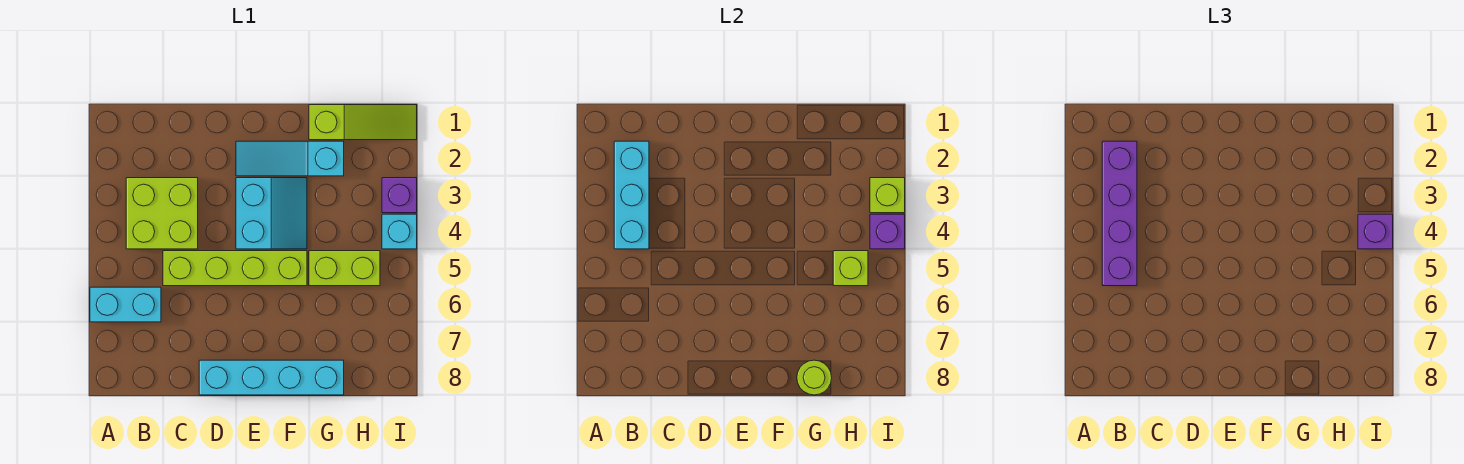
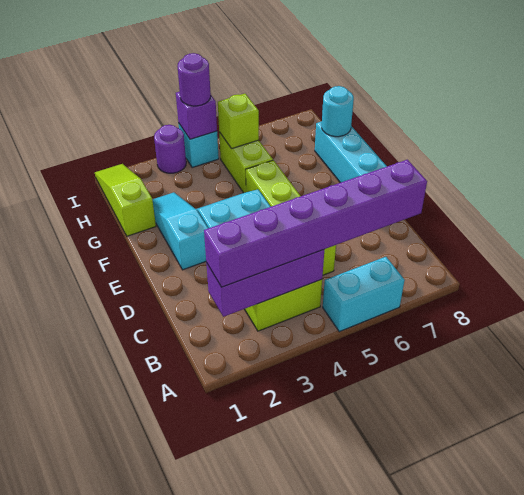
cyan 1x2 brick [90,287,161,322] -> cyan 1x2 brick turned to [323,257,405,332]
cyan 1x3 brick [614,141,649,249] -> purple 1x3 brick [206,250,324,317]
purple 1x4 brick [1102,141,1137,286] -> purple 1x6 brick [204,160,427,287]
cyan 1x3 slope [236,141,344,176] -> cyan 1x3 slope turned to [152,192,208,270]
lime 1x1 round brick [797,360,832,395] -> cyan 1x1 round brick [322,86,354,137]
purple 1x1 brick [382,178,417,213] -> purple 1x1 round brick [154,125,186,173]
lime 1x1 brick [870,178,905,213] -> none
purple 1x1 brick [1358,214,1393,249] -> purple 1x1 round brick [177,53,211,106]

